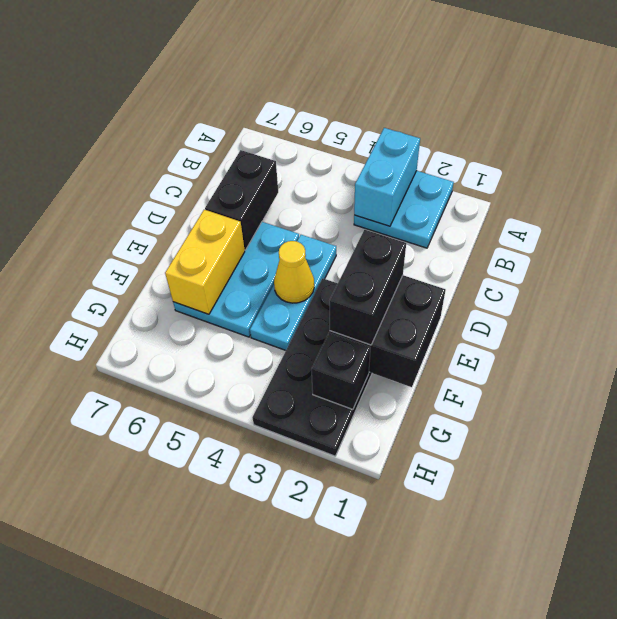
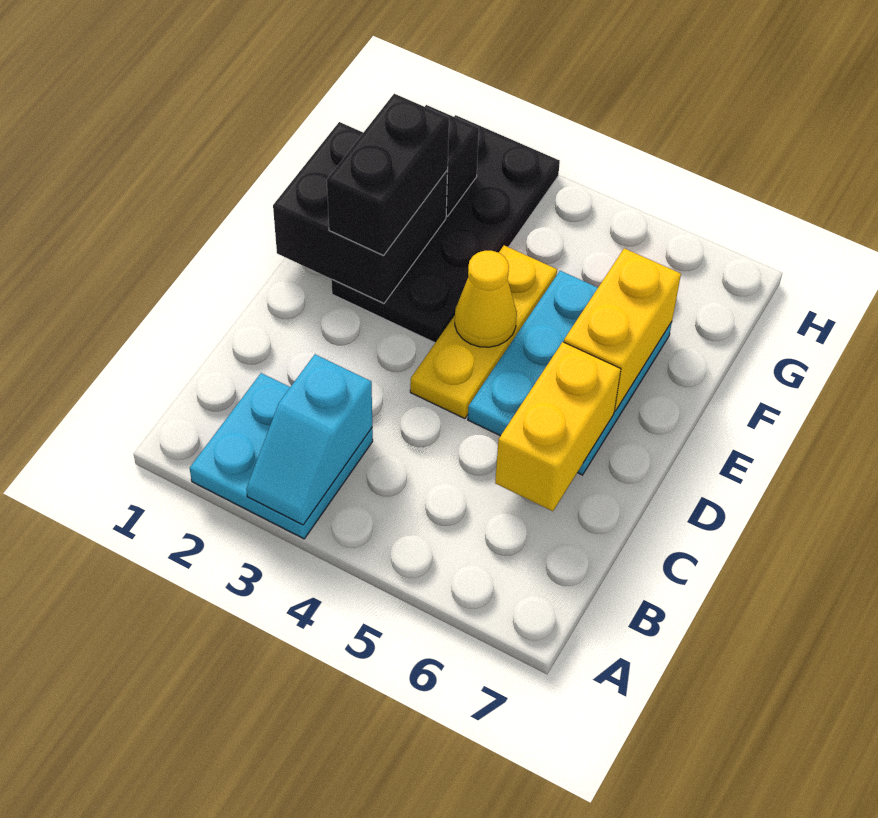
cyan 1x2 brick [354,128,420,226] -> cyan 1x2 slope [246,354,372,525]
black 1x2 brick [205,150,278,250] -> yellow 1x2 brick [495,342,621,511]
cyan 1x3 plate [250,235,336,350] -> yellow 1x3 plate [410,245,557,419]

